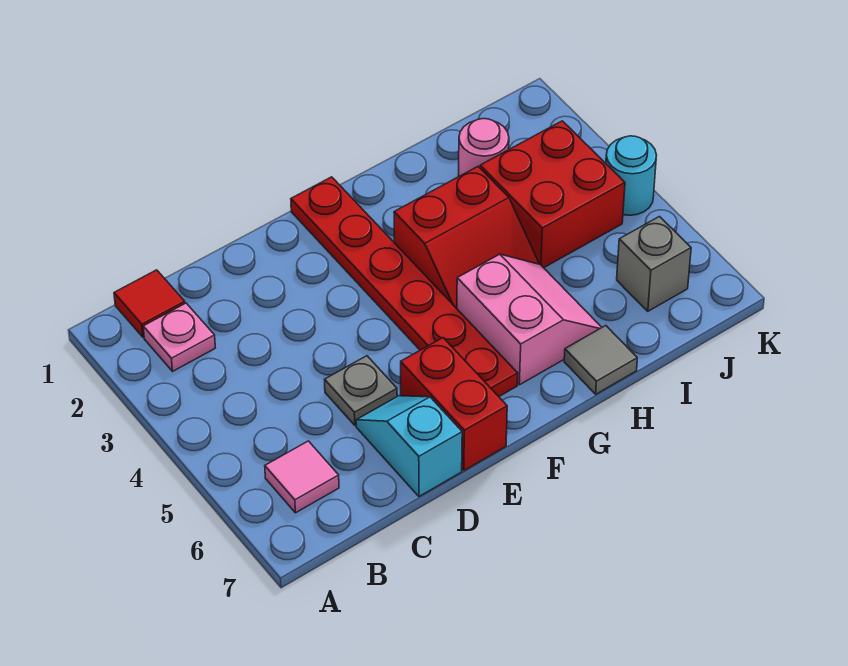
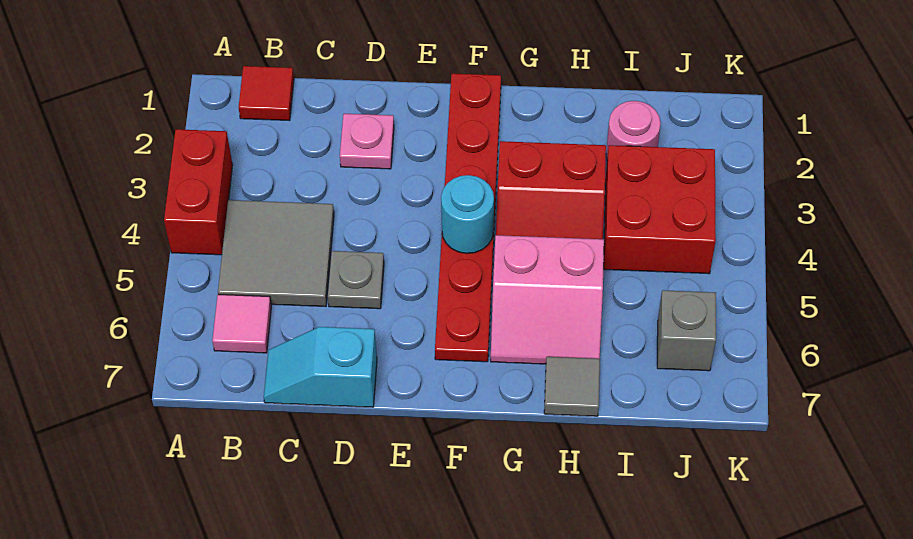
pink 1x1 plate [143,303,215,371] -> pink 1x1 plate moved to [340,114,394,169]
none -> grey 2x2 tile [218,200,334,306]
cyan 1x2 slope [356,396,462,497] -> cyan 1x2 slope turned to [264,327,377,407]
red 1x2 brick [401,338,507,470] -> red 1x2 brick moved to [164,129,233,255]
pink 2x2 slope [457,254,602,385] -> pink 2x2 slope turned to [491,235,604,364]
cyan 1x1 round brick [606,136,657,215] -> cyan 1x1 round brick moved to [441,175,494,253]

